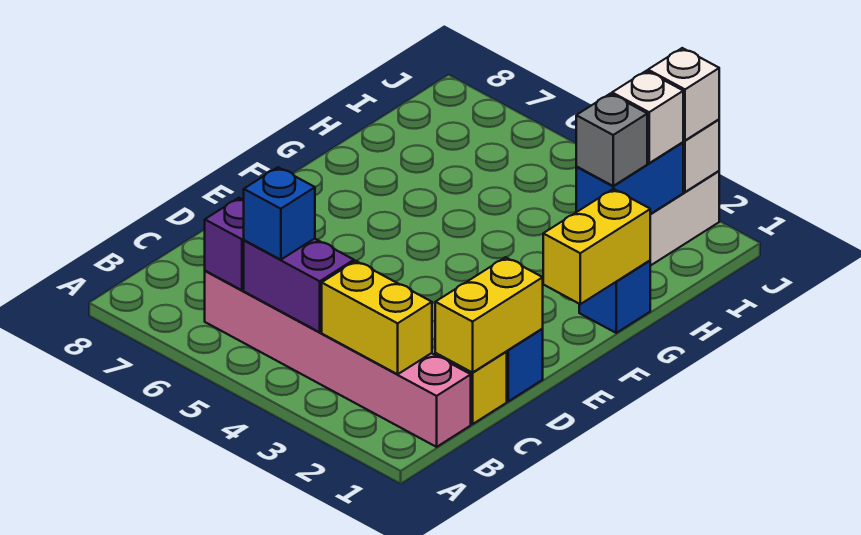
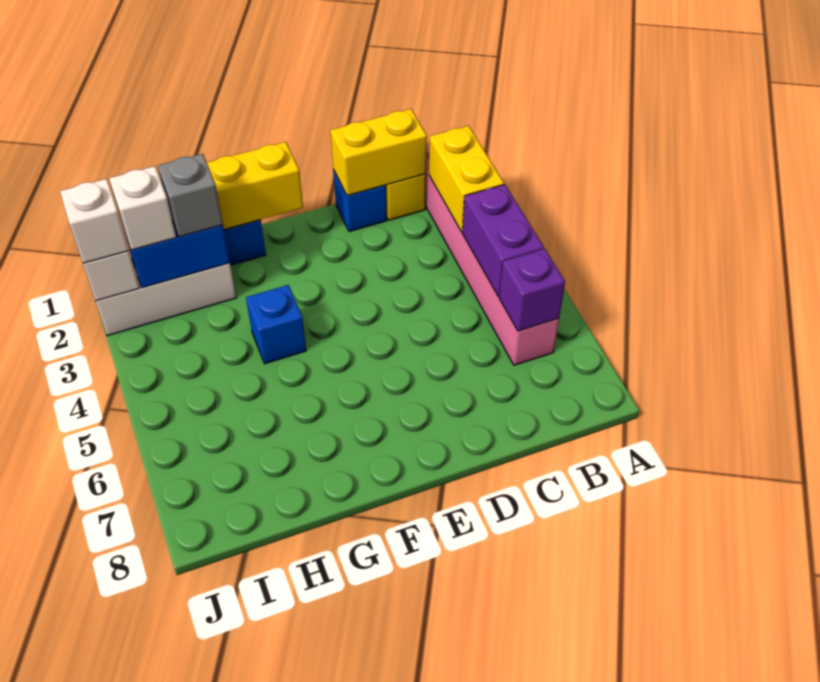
blue 1x1 brick [244,167,315,260] -> blue 1x1 brick moved to [246,285,306,364]

